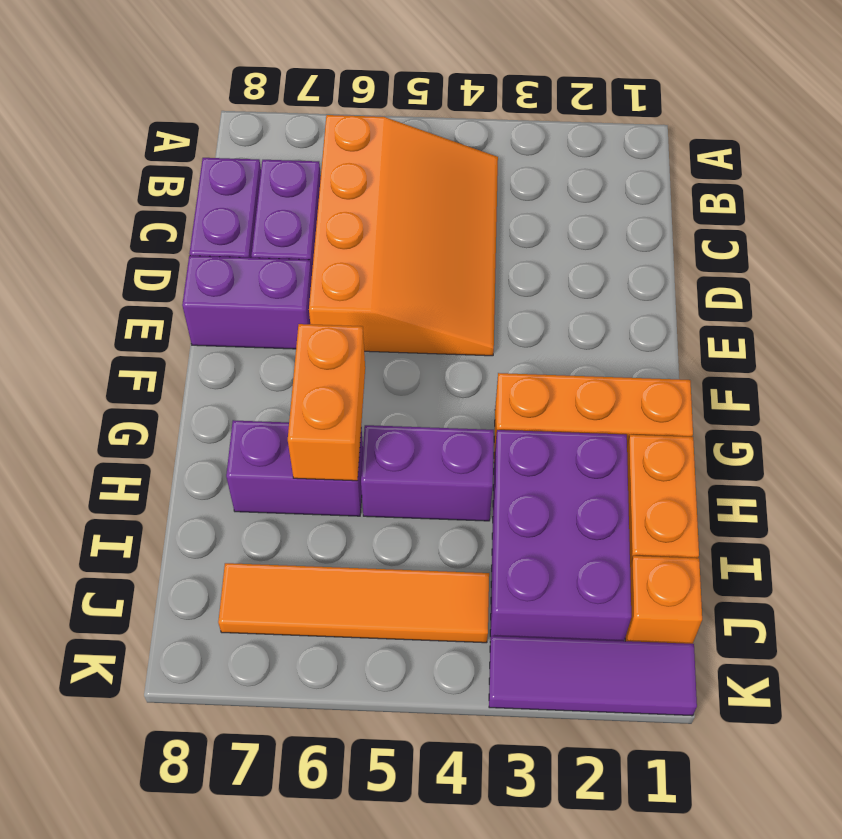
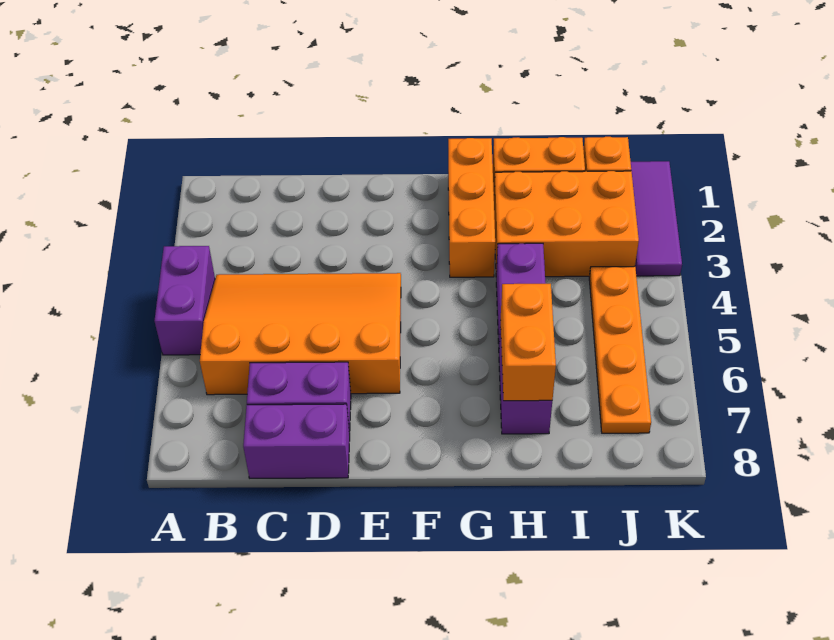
purple 1x2 brick [182,256,312,349] -> purple 1x2 brick moved to [154,246,215,355]
orange 1x2 brick [288,324,365,481] -> orange 1x2 brick turned to [500,284,556,401]
purple 2x3 brick [490,430,631,642] -> orange 2x3 brick [494,171,639,277]
orange 1x4 tile [218,563,489,643] -> orange 1x4 plate [589,266,651,433]

